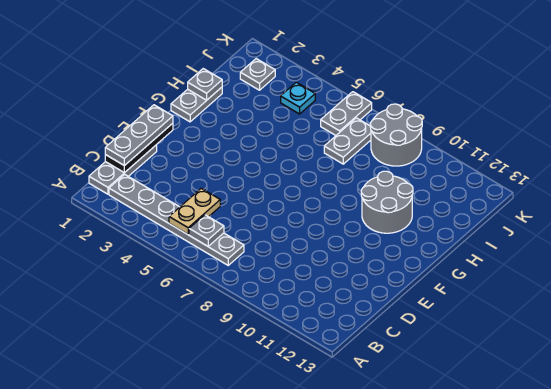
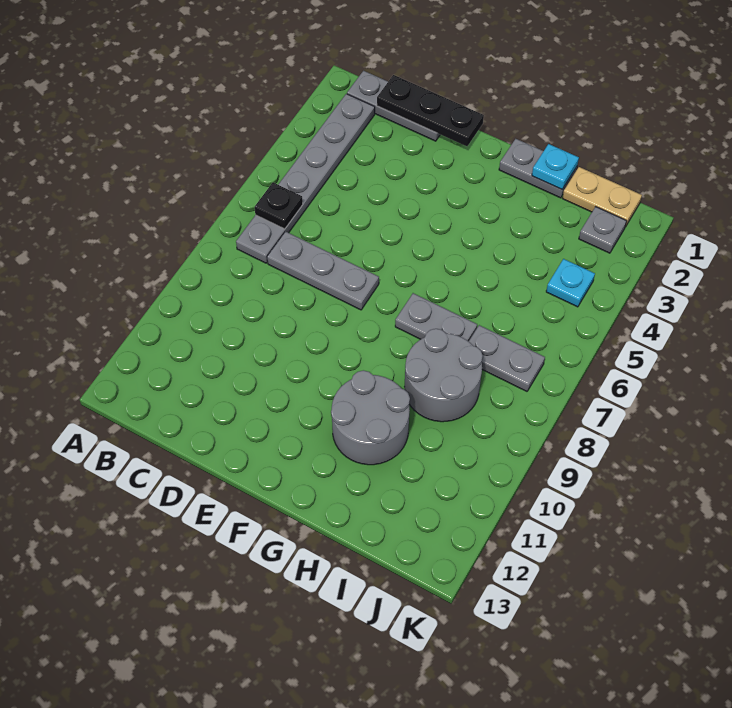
tan 1x2 plate [169,188,220,235] -> tan 1x2 plate moved to [562,167,642,227]
grey 1x1 plate [189,215,224,246] -> black 1x1 plate [255,183,303,229]
grey 1x3 plate [105,105,173,166] -> grey 1x3 plate moved to [267,232,379,310]
grey 1x1 plate [188,69,222,100] -> cyan 1x1 plate [532,144,579,189]
grey 1x2 plate [321,92,372,135] -> grey 1x2 plate moved to [395,293,477,341]
grey 2x2 round brick [370,104,422,166] -> grey 2x2 round brick moved to [405,329,483,422]

